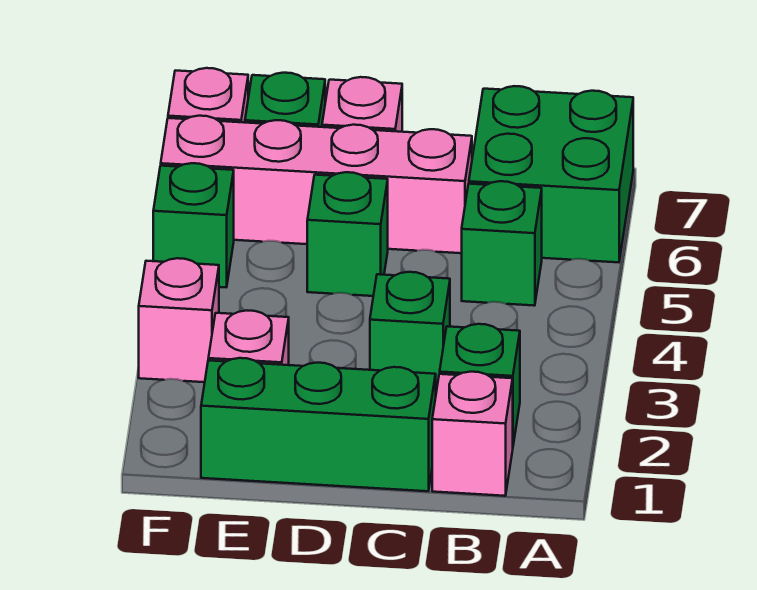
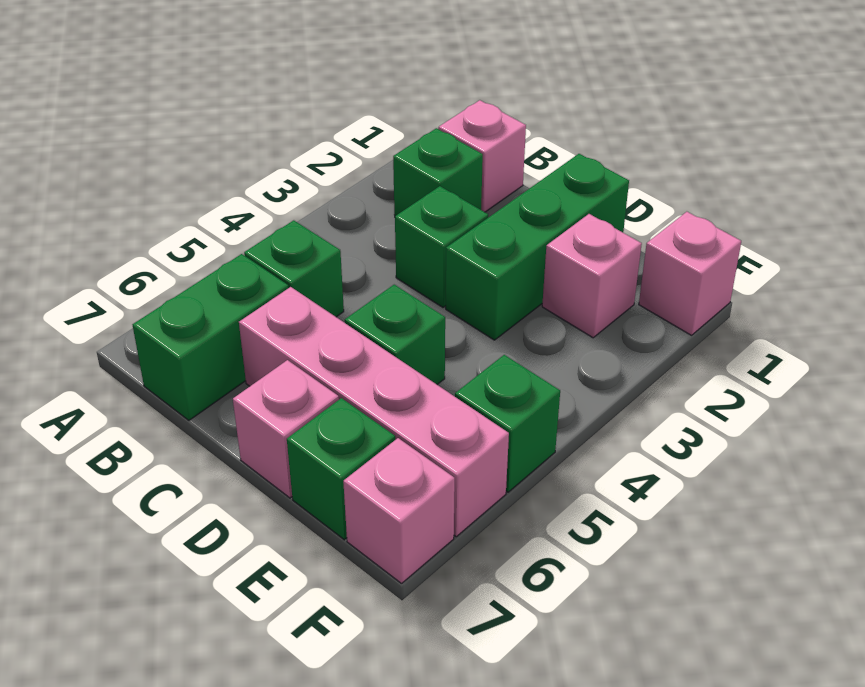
green 2x2 brick [469,86,633,262] -> green 1x2 brick [133,254,289,420]
green 1x3 brick [201,358,436,491] -> green 1x3 brick turned to [446,154,629,340]
pink 1x1 brick [139,258,219,382] -> pink 1x1 brick moved to [639,212,741,335]

